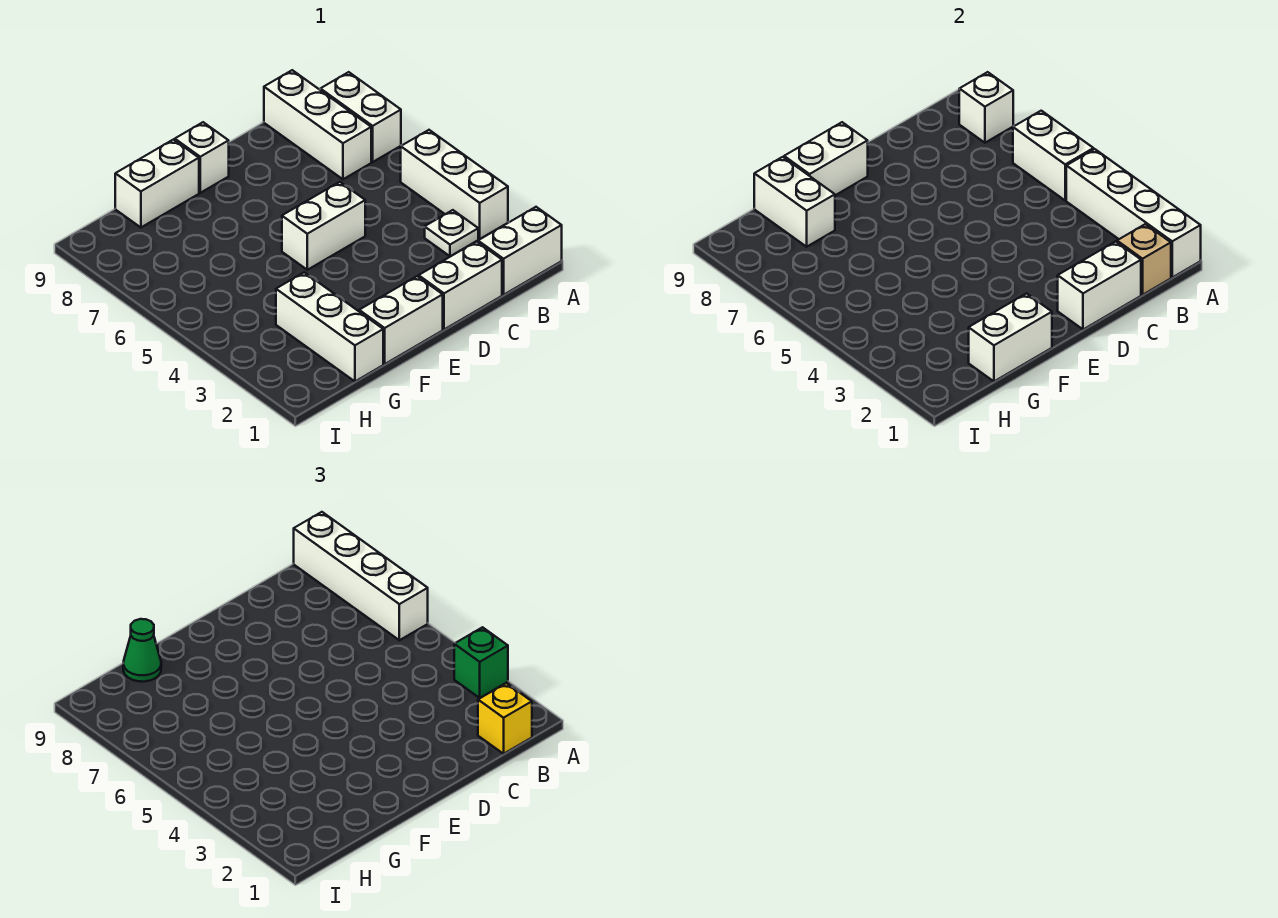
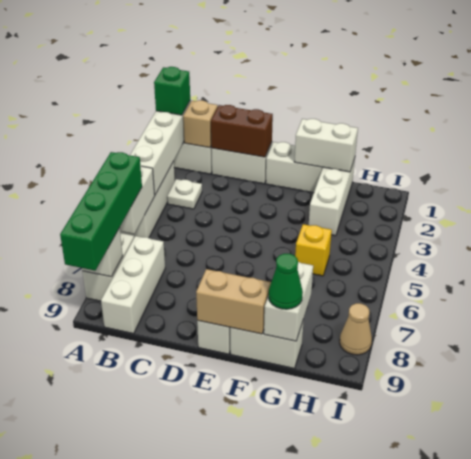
green 1x1 brick [454,627,508,698] -> green 1x1 brick moved to [154,67,190,115]
white 1x4 brick [294,512,428,640] -> green 1x4 brick [60,152,142,271]
yellow 1x1 brick [478,683,532,754] -> yellow 1x1 brick moved to [295,224,332,276]
white 1x2 brick [1058,241,1141,329] -> brown 1x2 brick [211,105,273,157]
white 1x2 brick [282,182,365,270] -> none
white 1x2 brick [784,122,868,195] -> tan 1x2 brick [196,269,271,334]
none -> tan 1x1 cone [340,303,372,355]

